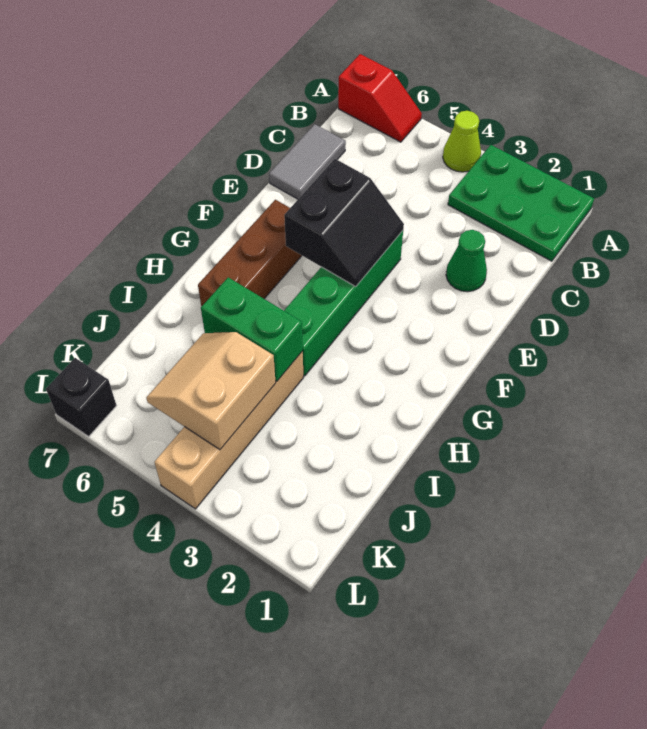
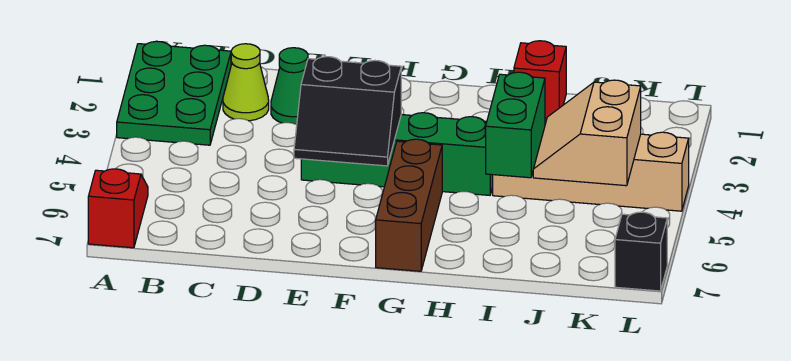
lime 1x1 cone [443,111,481,172] -> lime 1x1 cone moved to [223,44,269,121]
grey 1x2 tile [269,124,346,199] -> none
black 2x2 slope [284,159,404,286] -> black 2x2 slope turned to [294,57,401,166]
brown 1x3 brick [198,200,302,307] -> brown 1x3 brick turned to [376,139,442,271]
none -> red 1x1 brick [514,41,566,119]
tan 2x2 slope [146,332,276,450] -> tan 2x2 slope turned to [533,80,641,186]

